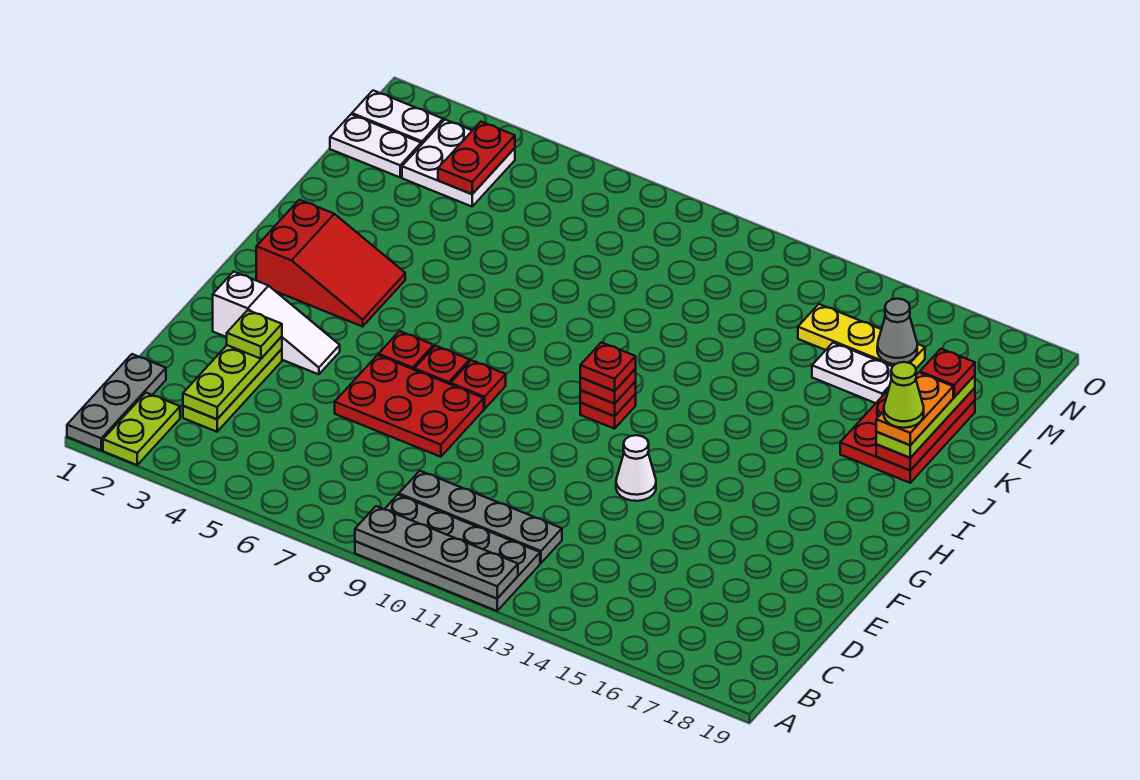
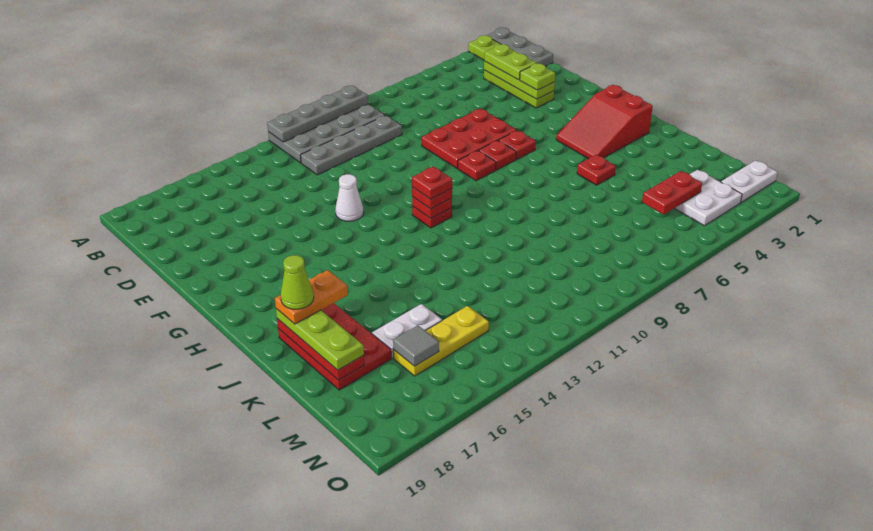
none -> lime 1x2 plate [484,44,537,80]
white 1x3 slope [213,272,340,374] -> none
orange 1x2 plate [876,373,953,445] -> orange 1x2 plate turned to [275,270,348,324]
red 1x1 plate [920,349,975,397] -> red 1x1 plate moved to [577,155,616,185]
white 1x2 plate [330,114,421,177] -> none
red 1x2 plate [438,122,515,194] -> red 1x2 plate turned to [642,171,702,215]
grey 1x1 cone [877,299,917,364] -> grey 1x1 tile [393,325,439,366]

